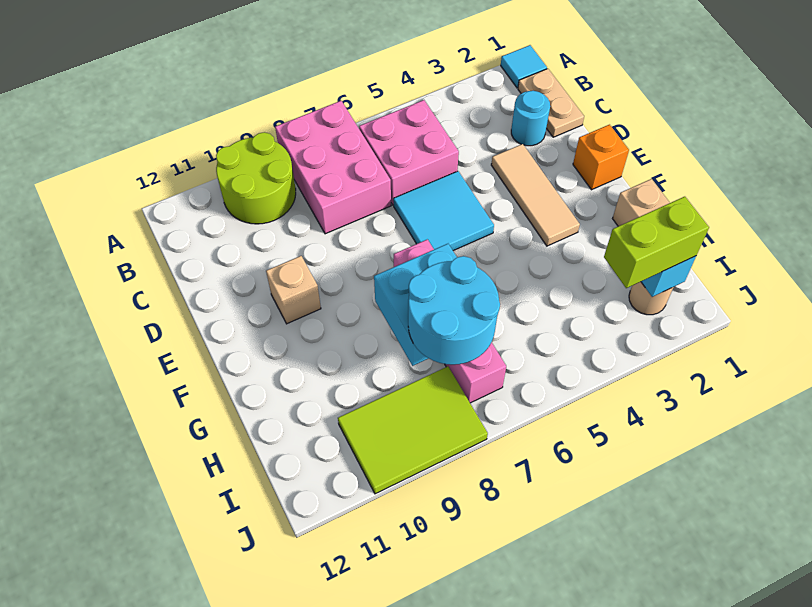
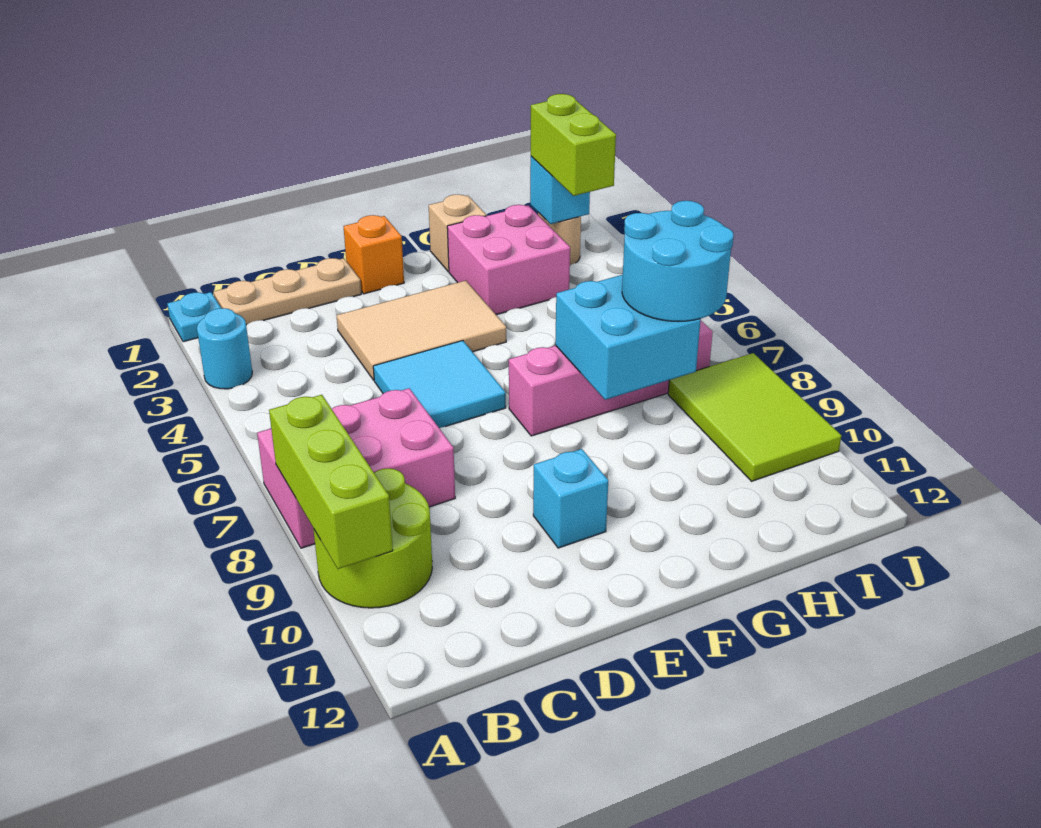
cyan 1x1 tile [501,45,547,88] -> cyan 1x1 plate [167,292,221,342]
none -> lime 1x3 brick [269,395,393,569]
tan 1x2 plate [518,69,584,137] -> tan 1x3 plate [214,258,361,325]
pink 2x2 brick [359,100,459,205] -> pink 2x2 brick moved to [447,205,570,315]
cyan 1x1 round brick [511,91,550,146] -> cyan 1x1 round brick moved to [197,308,252,389]
tan 1x3 tile [491,144,580,246] -> tan 2x3 tile [337,280,506,380]
tan 1x1 brick [266,256,321,324] -> cyan 1x1 brick [533,449,608,548]

